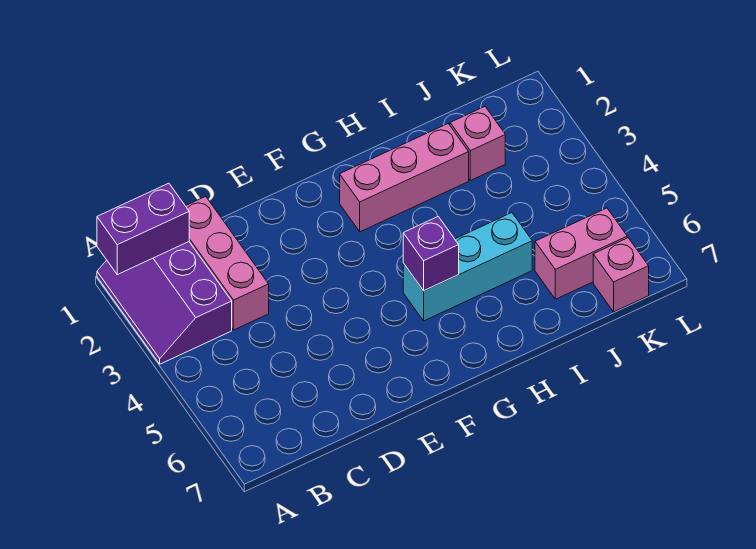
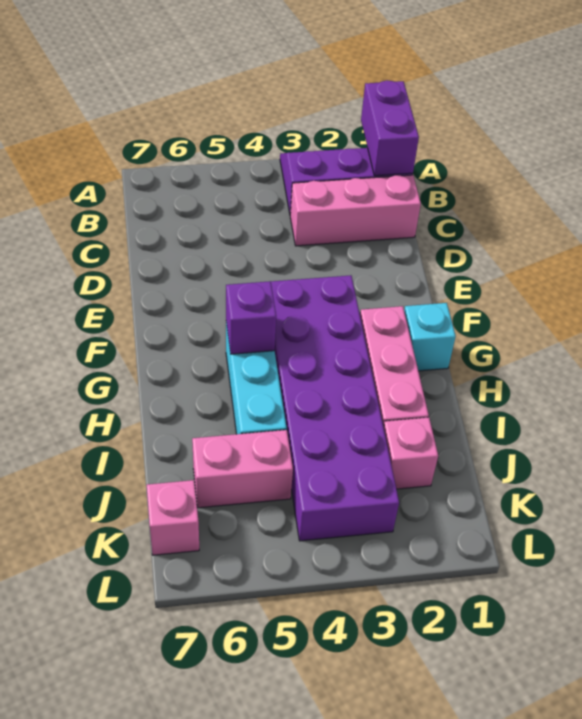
none -> purple 2x6 brick [271,275,399,541]
none -> cyan 1x1 brick [404,303,456,371]
pink 1x2 brick [535,208,627,299] -> pink 1x2 brick turned to [192,430,293,508]

